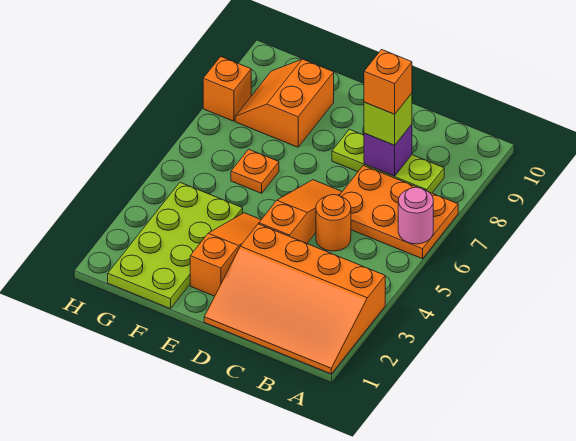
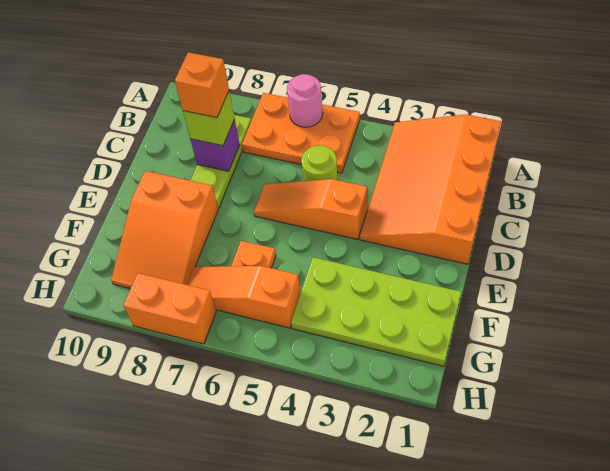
orange 3x4 slope [204,224,385,374] -> orange 3x4 slope turned to [360,114,501,264]
orange 2x3 plate [339,165,458,259] -> orange 2x3 plate turned to [242,93,360,173]
orange 1x1 round brick [316,195,351,251] -> lime 1x1 round brick [301,146,337,181]
orange 1x3 slope [190,213,261,296] -> orange 1x3 slope moved to [187,266,300,328]
orange 2x2 slope [235,59,334,147] -> orange 2x3 slope [111,171,218,289]
orange 1x1 brick [203,57,251,121] -> orange 1x2 brick [123,273,216,344]

